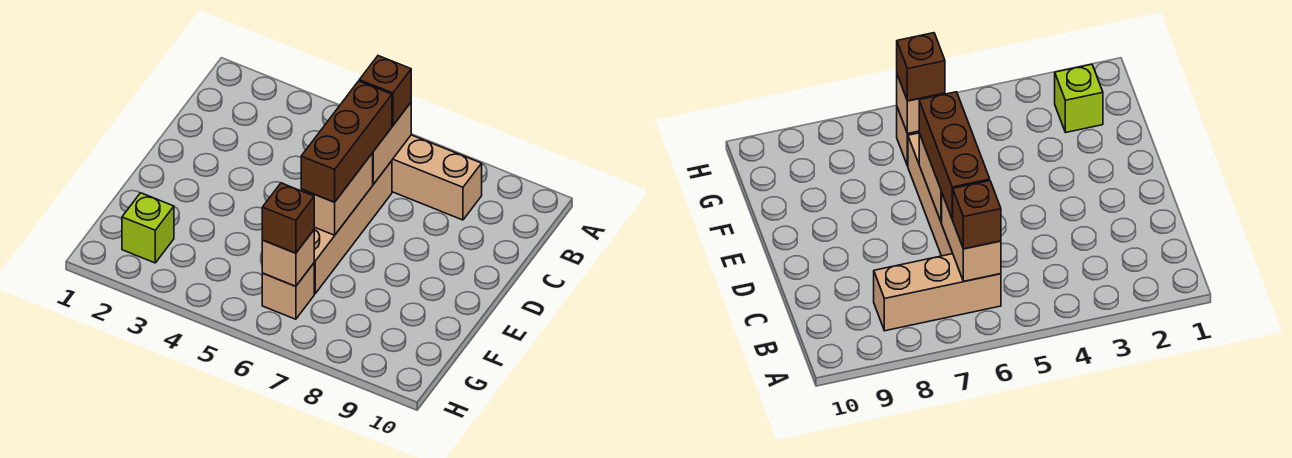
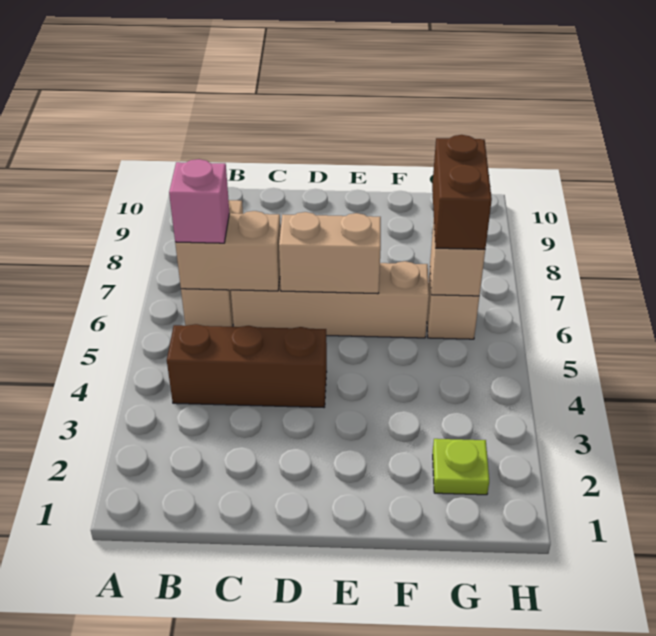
brown 1x1 brick [359,56,411,126] -> pink 1x1 brick [169,159,229,243]
brown 1x3 brick [301,81,392,202] -> brown 1x3 brick moved to [167,324,327,407]
lime 1x1 brick [122,193,174,263] -> lime 1x1 plate [433,439,489,495]
brown 1x1 brick [262,183,314,253] -> brown 1x2 brick [432,135,492,249]

